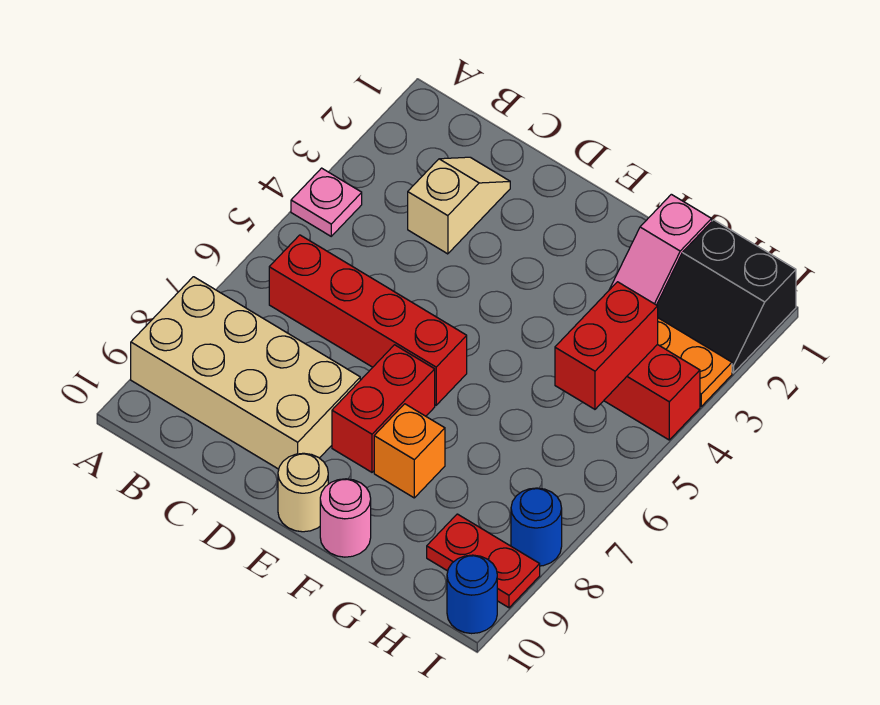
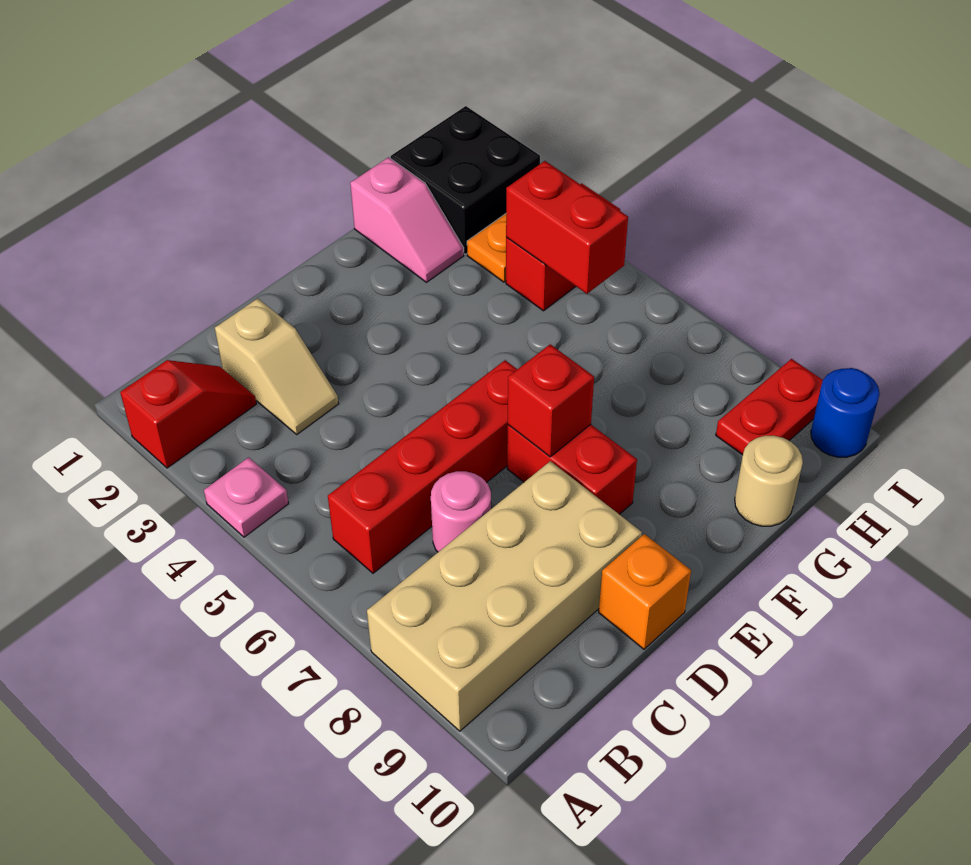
none -> red 1x2 slope [120,360,256,468]
tan 1x2 slope [408,157,510,254] -> tan 1x2 slope turned to [215,298,339,434]
none -> red 1x1 brick [508,344,594,457]
tan 1x1 round brick [278,453,328,532] -> tan 1x1 round brick moved to [735,436,803,526]
orange 1x1 brick [374,404,445,498] -> orange 1x1 brick moved to [599,534,691,649]
pink 1x1 round brick [320,479,371,557] -> pink 1x1 round brick moved to [431,471,491,552]
black 2x2 slope [657,220,796,373] -> black 2x2 brick [391,106,540,254]
blue 1x1 round brick [511,488,562,566] -> none

